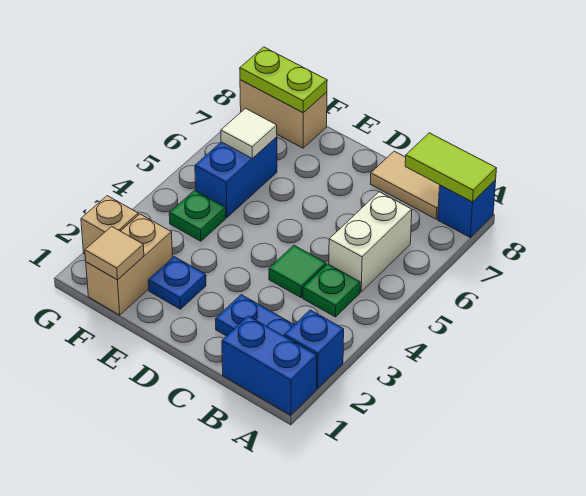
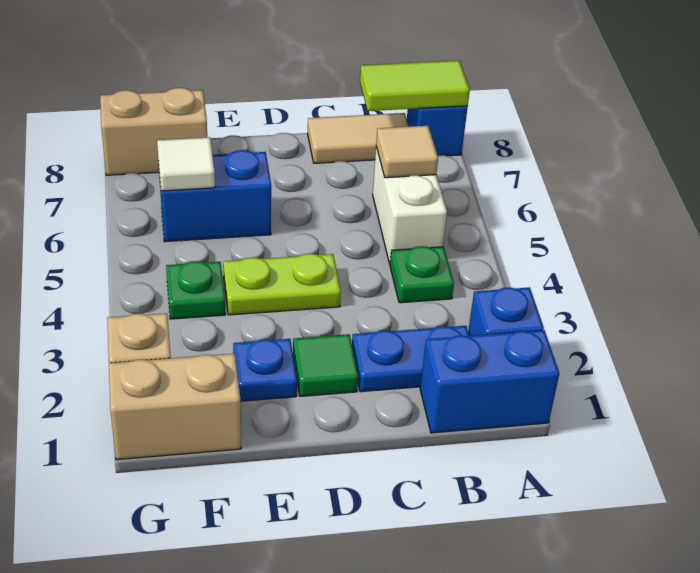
green 1x1 tile [269,245,326,298] -> green 1x1 tile moved to [293,334,358,396]
tan 1x2 brick [86,214,173,315] -> tan 1x2 brick turned to [109,353,241,460]
tan 1x1 tile [85,226,144,280] -> tan 1x1 tile moved to [376,126,438,178]
blue 1x2 brick [195,137,277,217] -> blue 1x2 brick turned to [159,150,271,242]
lime 1x2 plate [240,47,327,113] -> lime 1x2 plate moved to [223,254,341,315]

